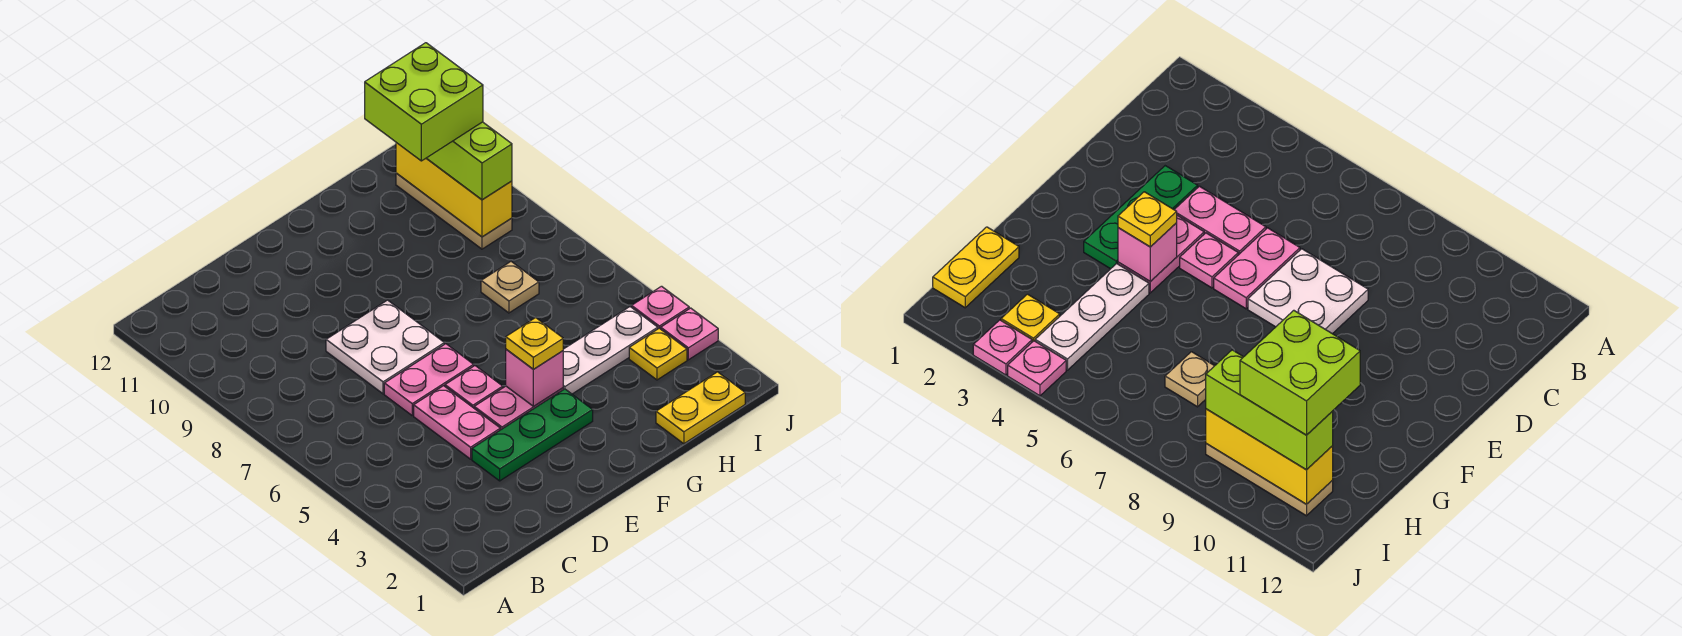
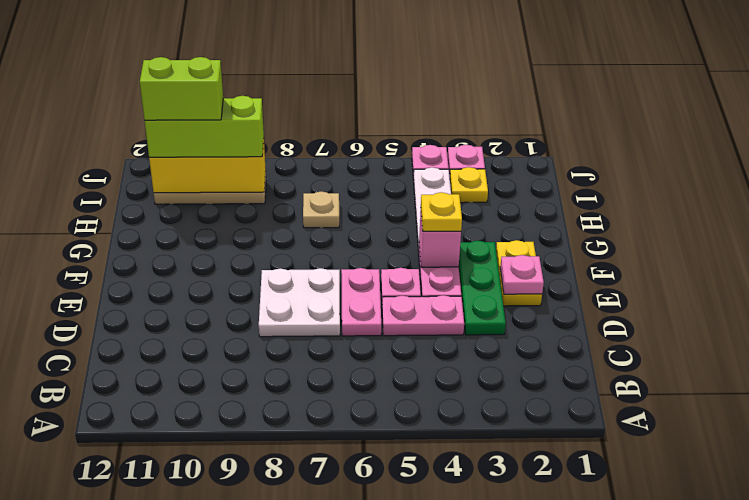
none -> pink 1x1 plate [500,255,544,294]
yellow 1x2 plate [656,372,745,444] -> yellow 1x2 plate moved to [496,240,542,306]
lime 2x2 brick [365,43,483,161] -> lime 1x2 brick [140,57,223,120]

